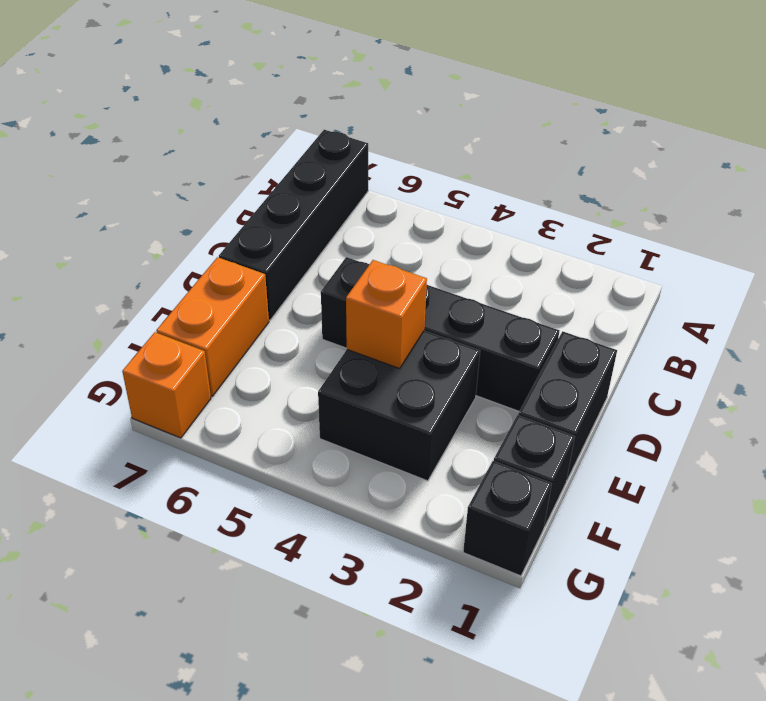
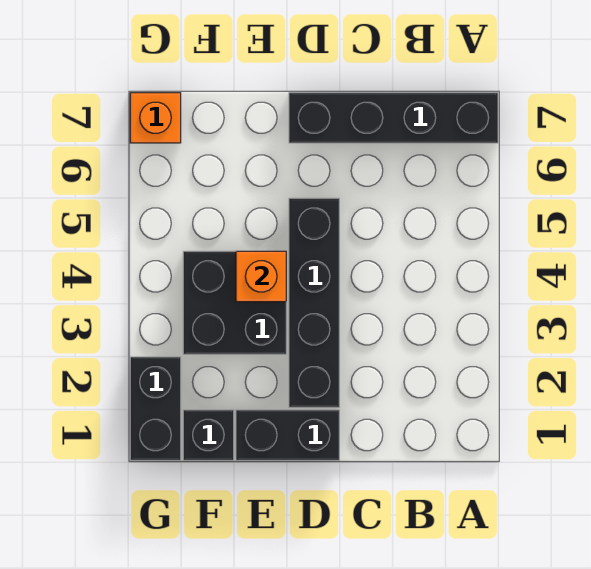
orange 1x2 brick [156,257,269,396] -> none
black 1x1 brick [463,461,552,576] -> black 1x2 brick [130,357,181,460]

